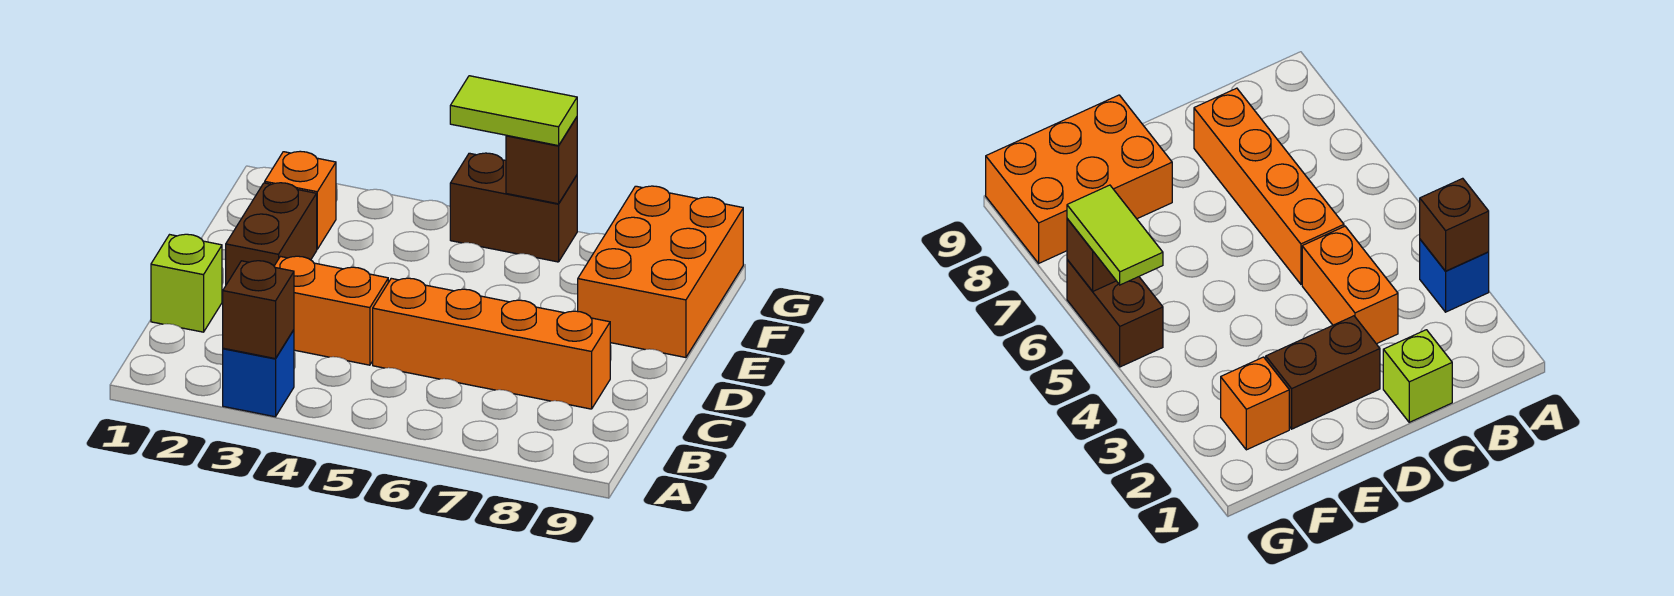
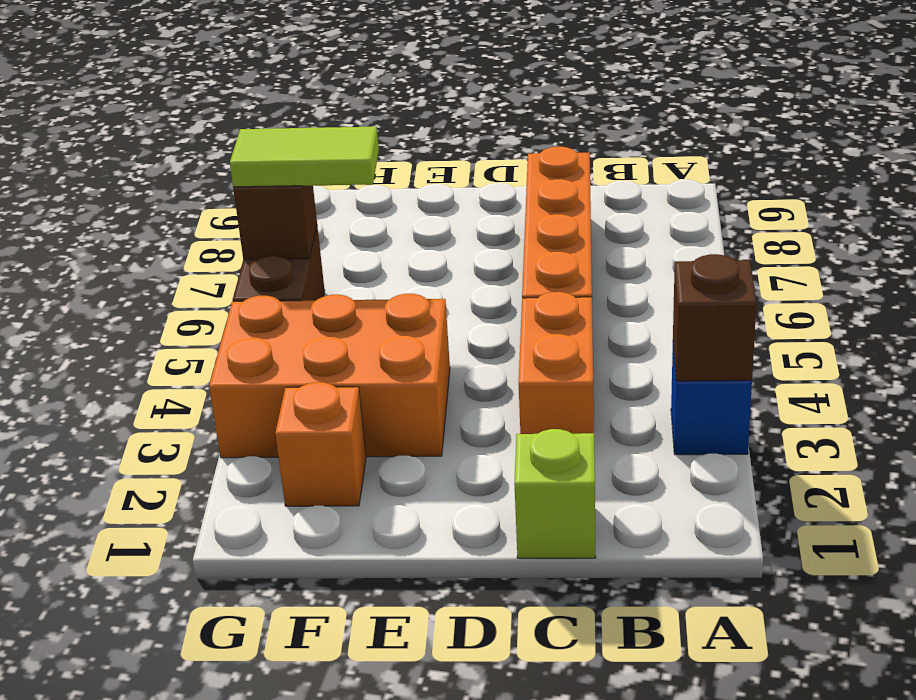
brown 1x2 brick [226,183,317,285] -> none
orange 2x3 brick [578,186,743,358] -> orange 2x3 brick moved to [209,294,450,458]
lime 1x2 tile [450,76,577,146] -> lime 1x2 tile turned to [230,126,379,187]

